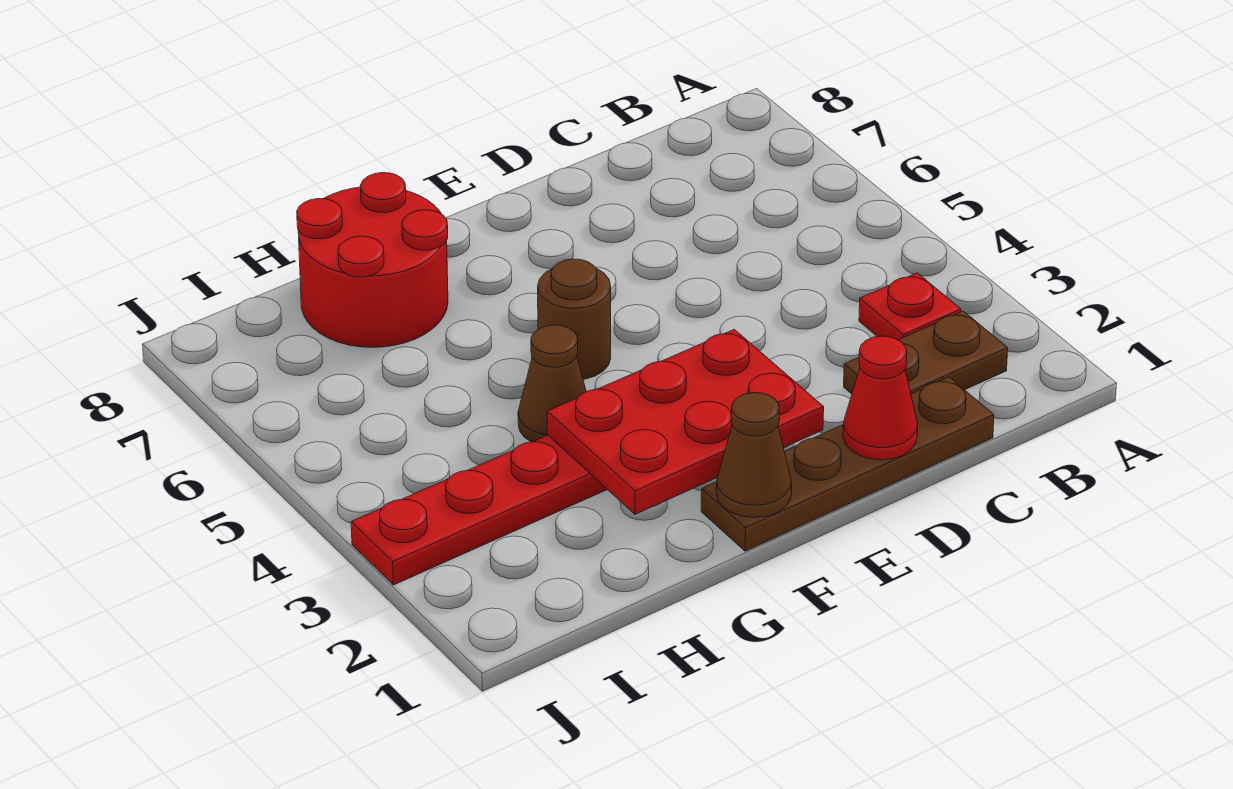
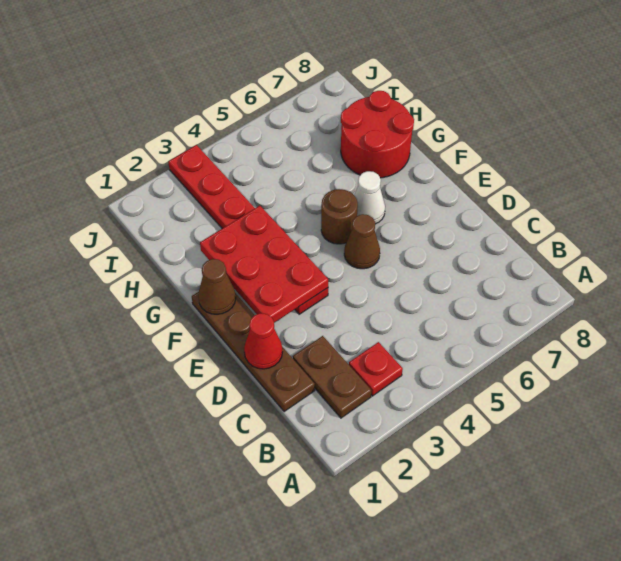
none -> white 1x1 cone [354,171,385,224]
brown 1x1 cone [518,325,586,442] -> brown 1x1 cone moved to [344,214,380,269]

